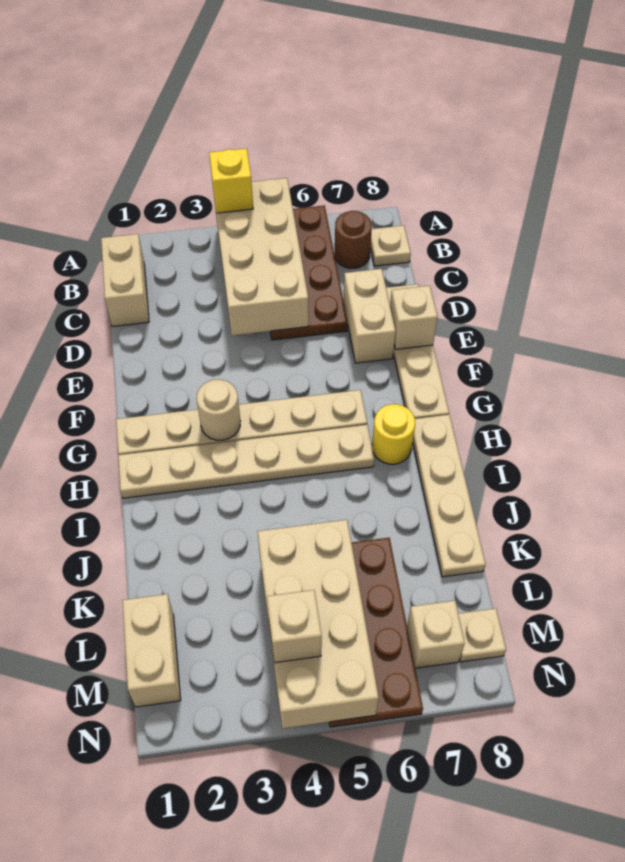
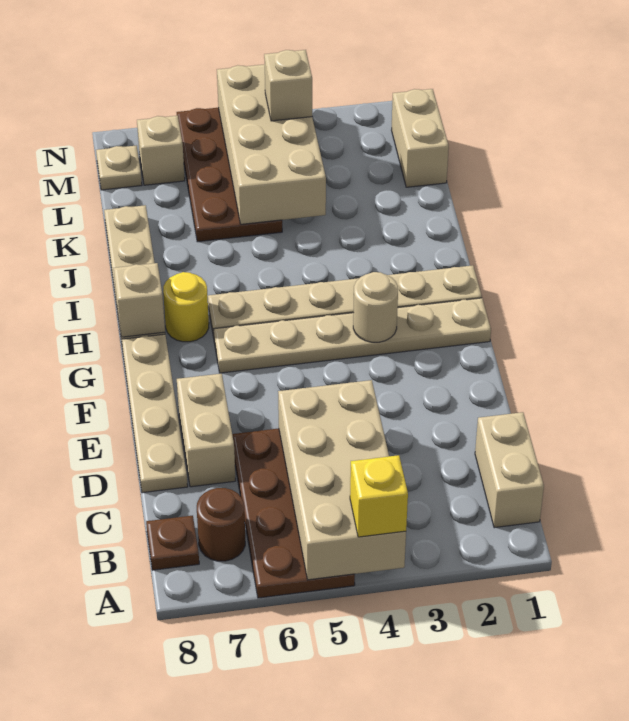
tan 1x1 plate [370,225,411,266] -> brown 1x1 plate [146,516,199,570]
tan 1x1 brick [390,286,438,349] -> tan 1x1 brick moved to [114,263,165,337]

